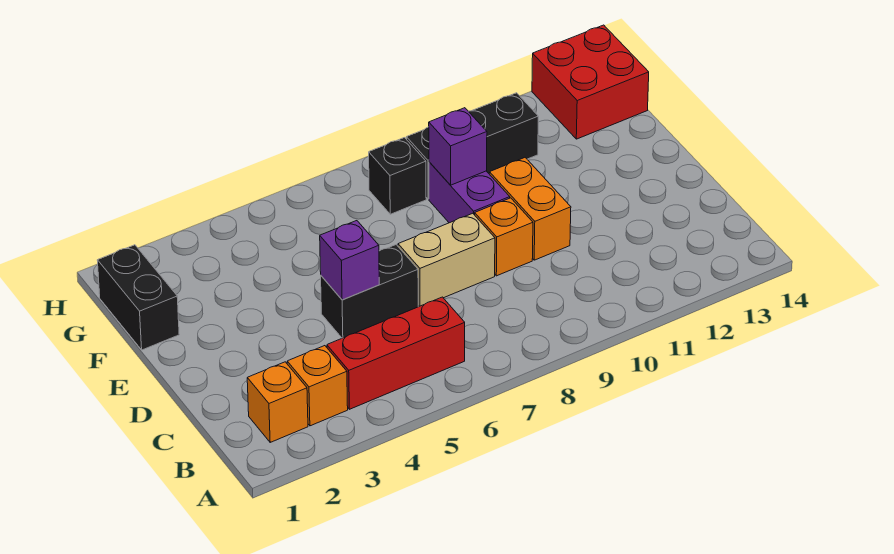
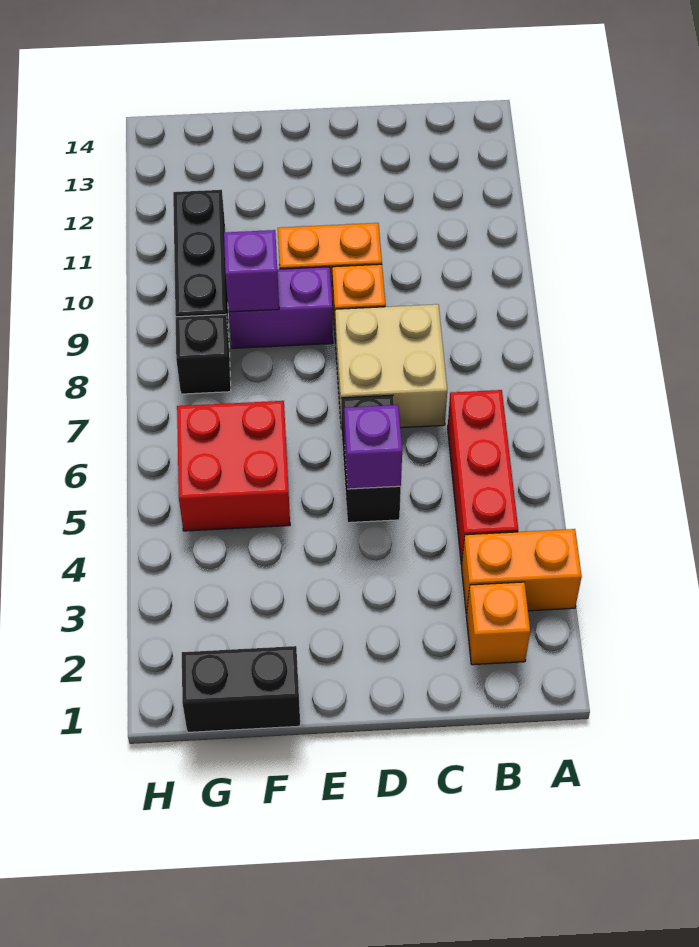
orange 1x1 brick [287,346,348,426] -> orange 1x2 brick [462,529,582,614]
tan 1x2 brick [398,213,495,306] -> tan 2x2 brick [335,304,447,428]
red 2x2 brick [532,25,649,139] -> red 2x2 brick moved to [177,401,290,531]

